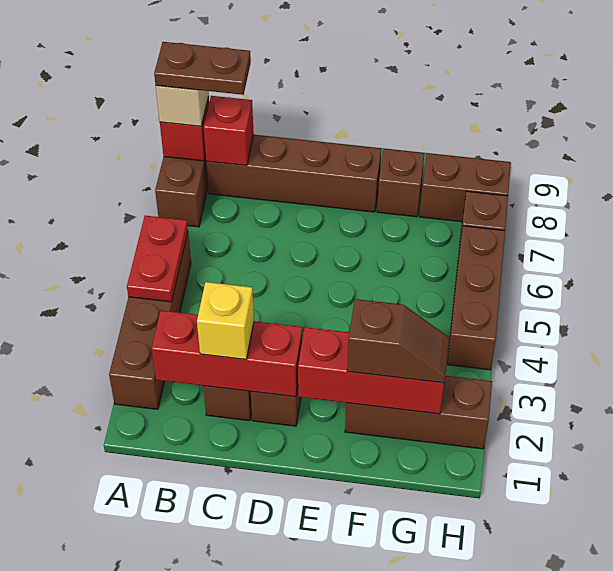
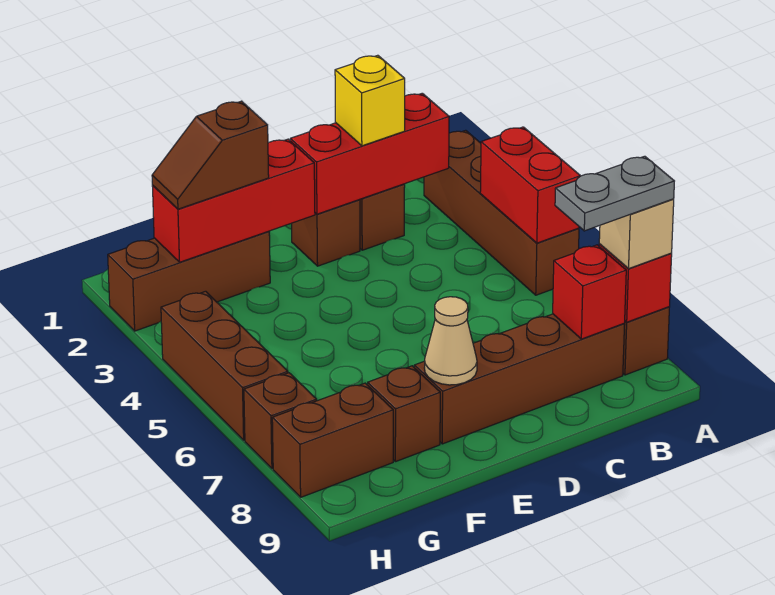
red 1x2 plate [127,216,188,302] -> red 1x2 brick [480,127,580,243]
brown 1x2 plate [154,42,251,95] -> grey 1x2 plate [555,156,674,231]
none -> tan 1x1 cone [425,297,477,385]

